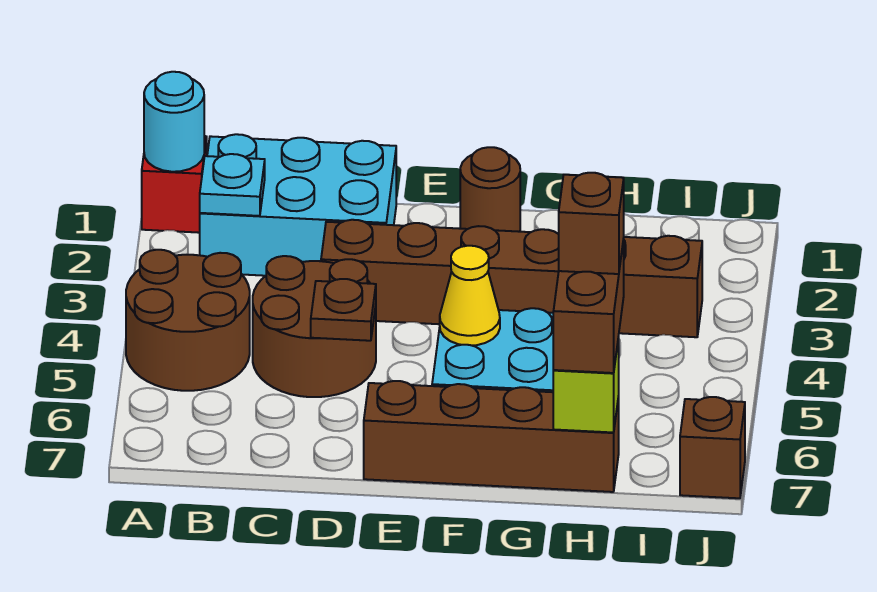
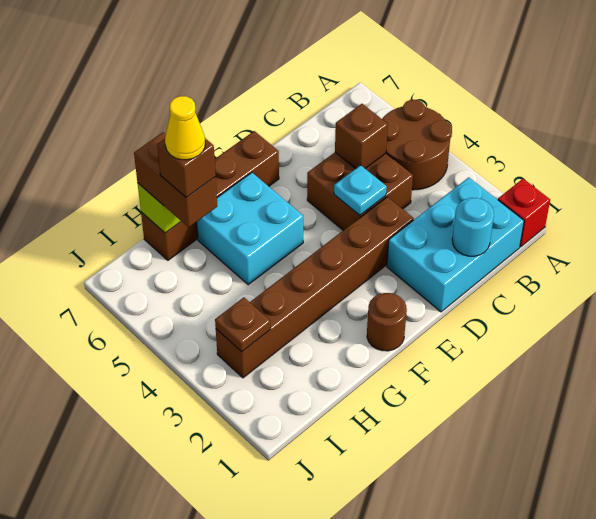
cyan 1x1 round brick [144,72,204,172] -> cyan 1x1 round brick moved to [452,198,494,256]
cyan 1x1 plate [200,154,265,216] -> cyan 1x1 plate moved to [334,165,387,215]
brown 2x2 round brick [253,256,376,397] -> brown 2x2 brick [307,152,413,230]
brown 1x1 plate [311,279,376,341] -> brown 1x1 plate moved to [215,297,271,352]
yellow 1x1 cone [440,246,500,345] -> yellow 1x1 cone moved to [165,96,205,160]
brown 1x1 brick [680,397,745,498] -> brown 1x1 brick moved to [335,104,388,169]

